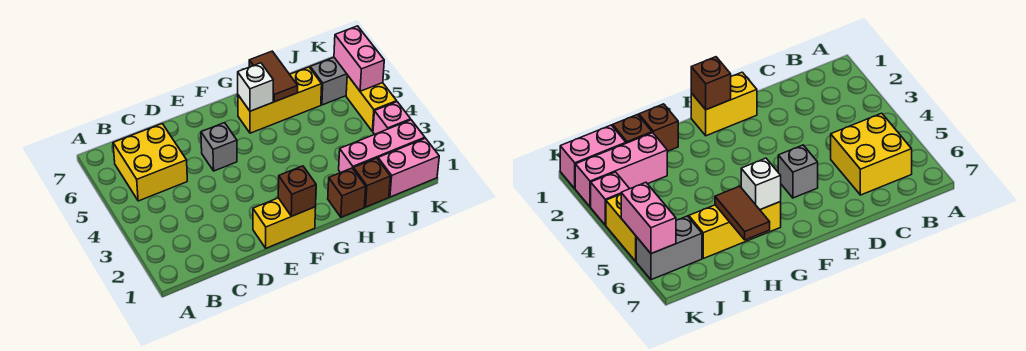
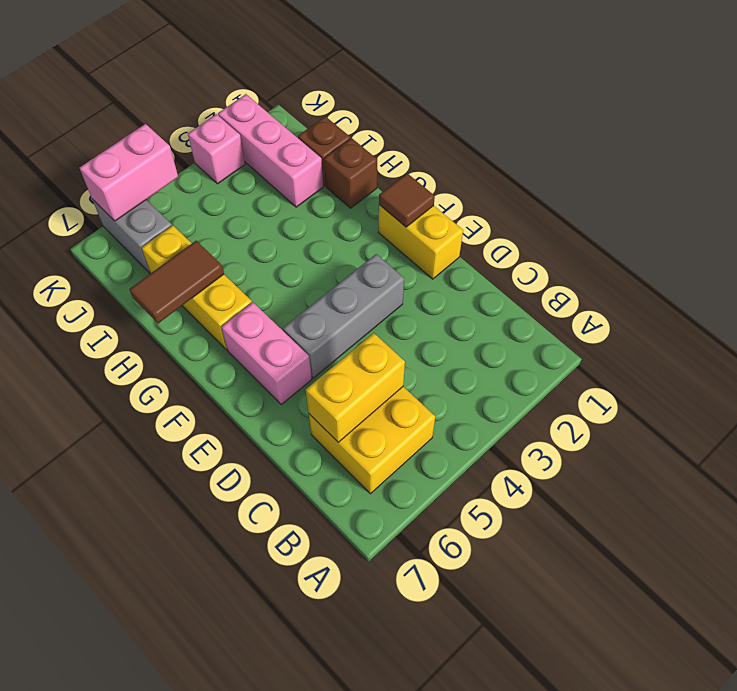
grey 1x1 brick [201,123,237,171] -> grey 1x3 brick [283,254,404,378]
brown 1x1 brick [278,166,316,216] -> brown 1x1 tile [379,173,435,227]
white 1x1 brick [238,63,273,111] -> none
pink 1x2 brick [378,138,439,197] -> pink 1x2 brick moved to [221,302,312,404]
yellow 1x2 brick [346,75,397,131] -> yellow 1x2 brick moved to [306,333,405,442]

